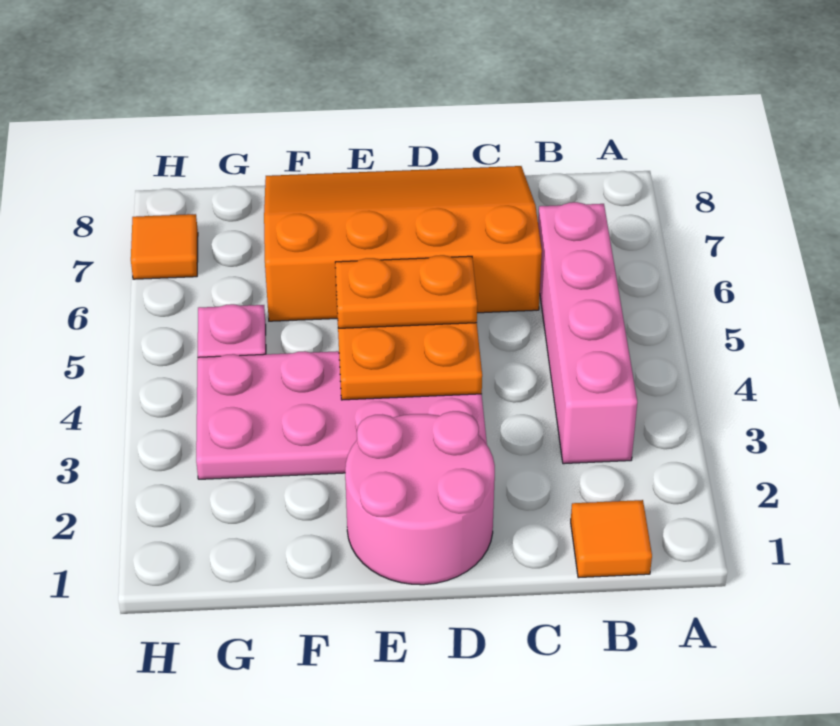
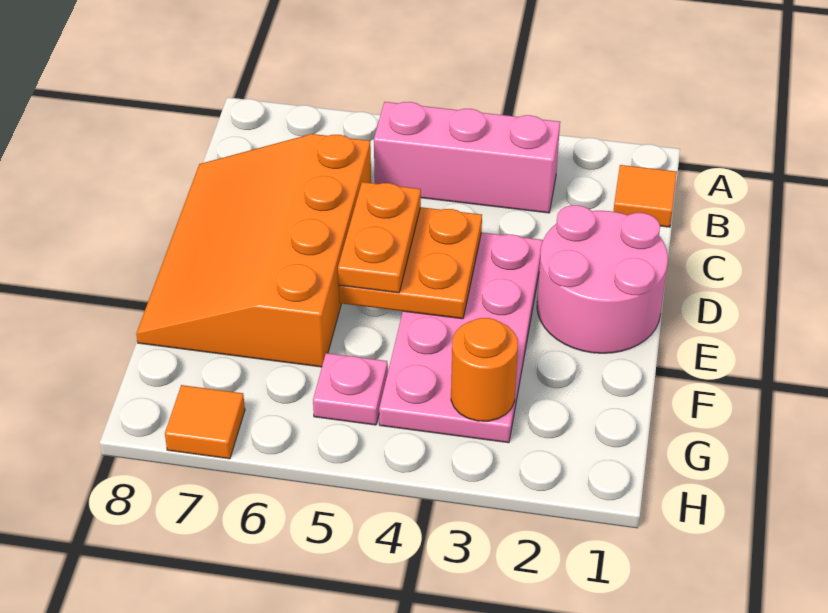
pink 1x4 brick [538,202,637,464] -> pink 1x3 brick [374,102,560,213]
none -> orange 1x1 round brick [451,318,518,421]

